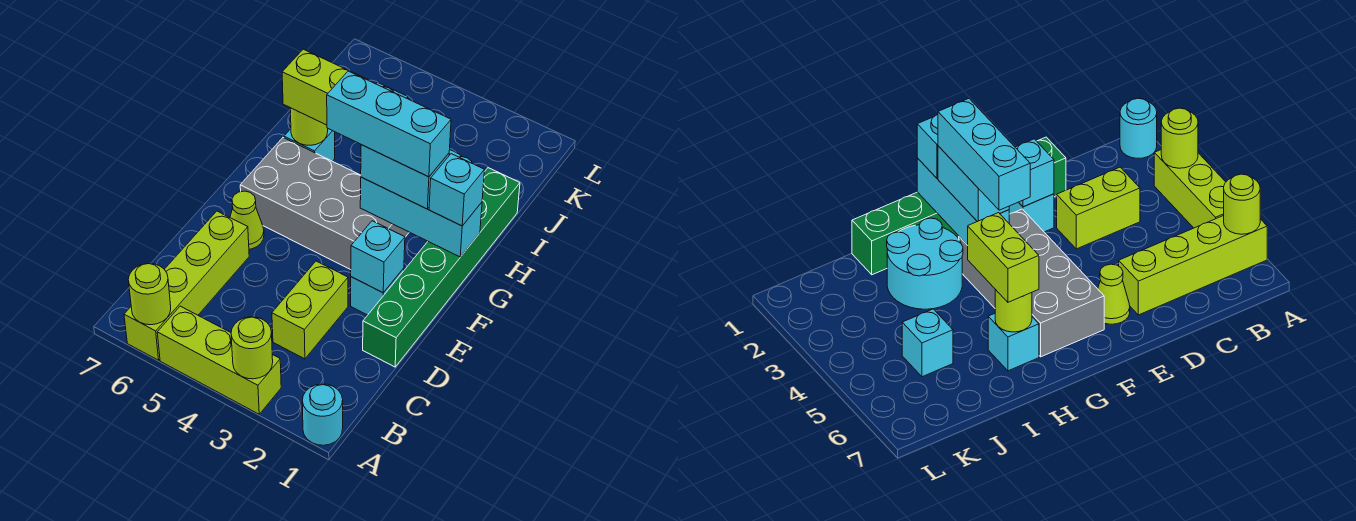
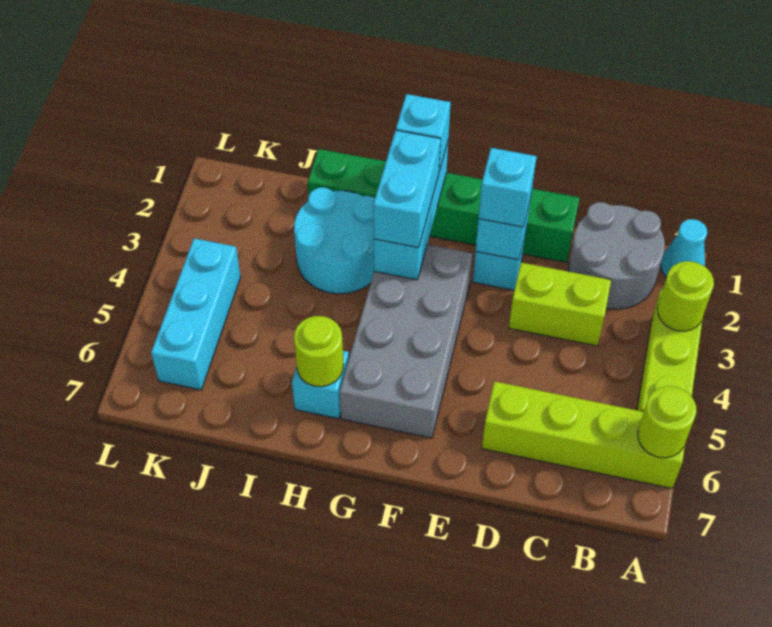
cyan 1x1 round brick [302,384,343,445] -> cyan 1x1 cone [661,219,707,277]
none -> grey 2x2 round brick [568,202,665,309]
lime 1x1 cone [230,191,264,249] -> none
cyan 1x3 brick [327,71,451,177] -> cyan 1x3 brick moved to [151,238,241,390]
lime 1x2 brick [282,49,368,125] -> none
cyan 1x1 brick [902,309,953,377] -> cyan 1x1 brick moved to [478,148,537,227]

